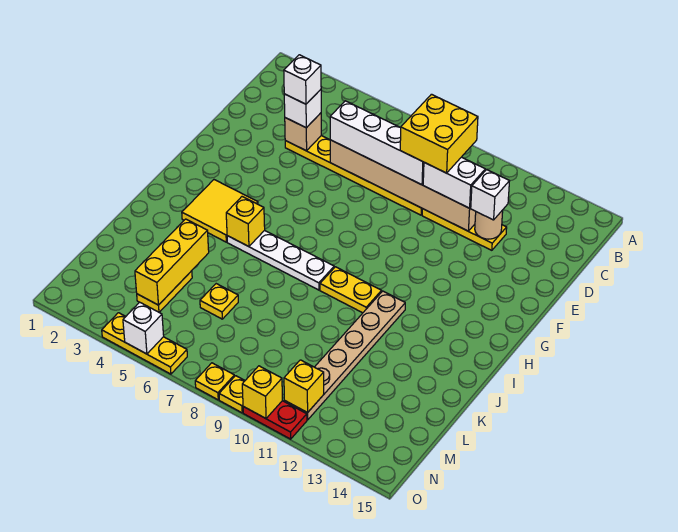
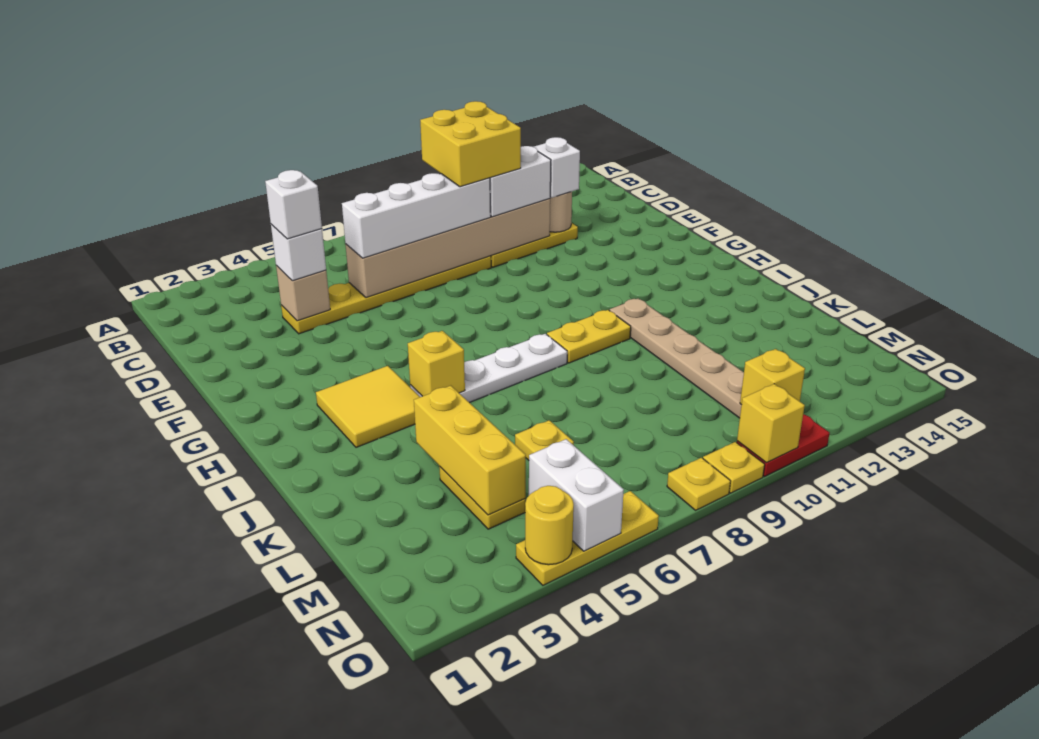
none -> yellow 1x1 round brick [525,486,574,565]
white 1x1 brick [123,302,164,354] -> white 1x2 brick [529,439,624,551]

